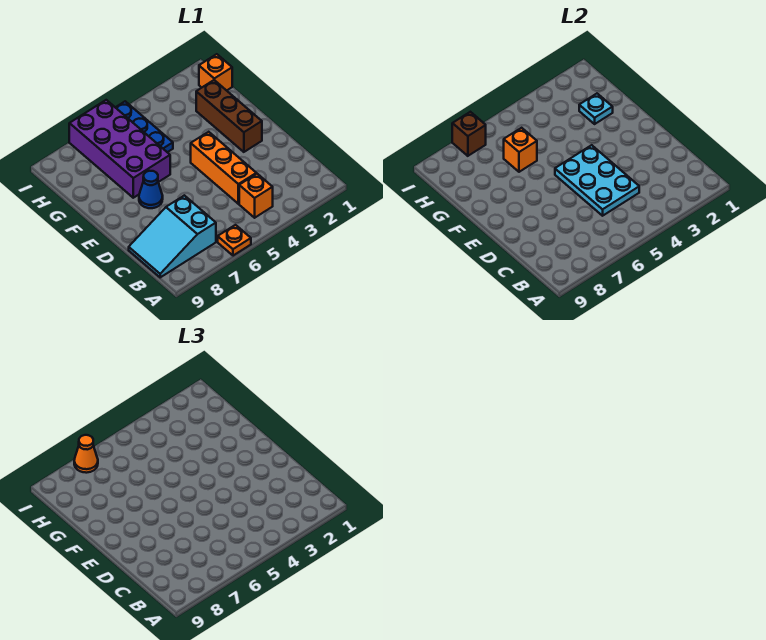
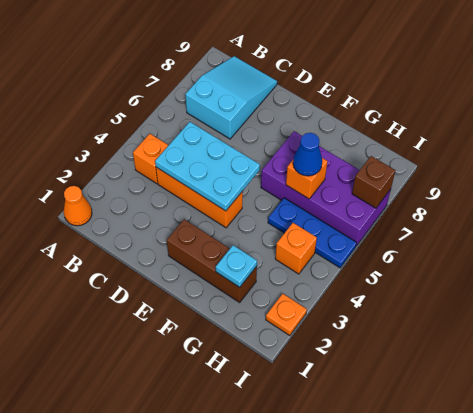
orange 1x1 plate [218,225,251,256] -> orange 1x1 plate moved to [266,294,307,335]
blue 1x1 cone [139,171,163,208] -> blue 1x1 cone moved to [293,133,322,176]
orange 1x1 brick [199,54,232,91] -> orange 1x1 brick moved to [275,223,317,274]
orange 1x1 cone [74,435,98,473] -> orange 1x1 cone moved to [64,186,92,226]

